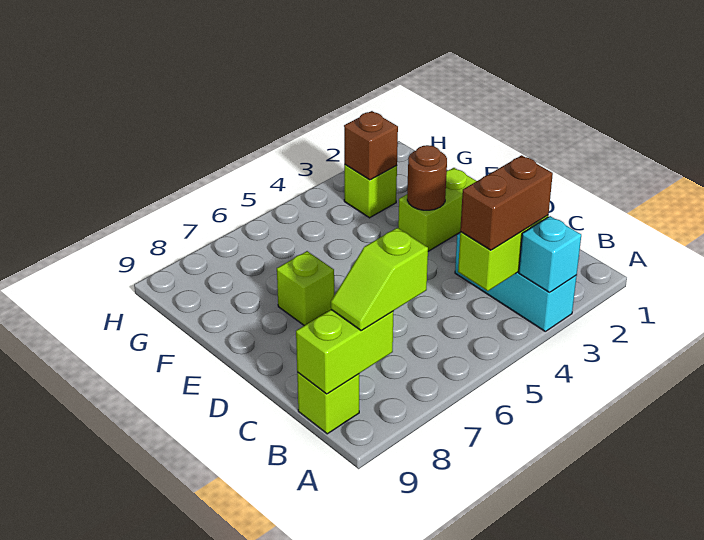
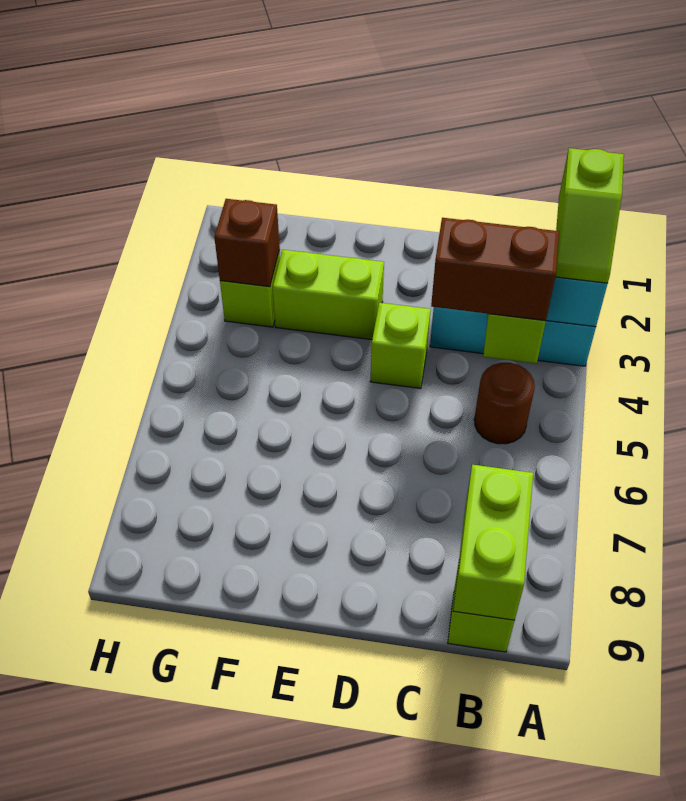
brown 1x2 brick [460,155,553,250] -> brown 1x2 brick turned to [431,218,559,321]
lime 1x2 slope [331,228,428,331] -> lime 1x2 slope moved to [555,148,624,283]
lime 1x2 brick [398,168,476,251] -> lime 1x2 brick turned to [273,250,384,340]
brown 1x1 round brick [407,145,447,210] -> brown 1x1 round brick moved to [474,363,535,444]
lime 1x1 brick [277,251,334,326] -> lime 1x1 brick moved to [371,303,431,389]

